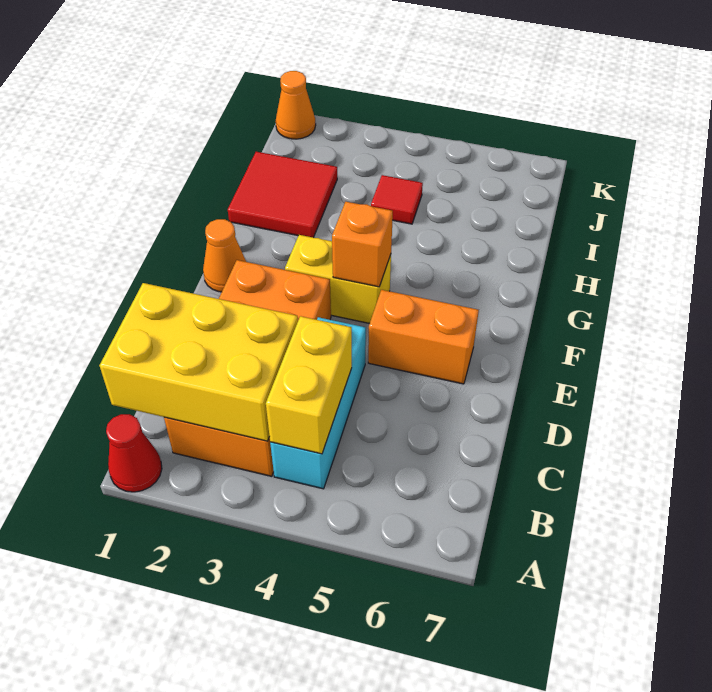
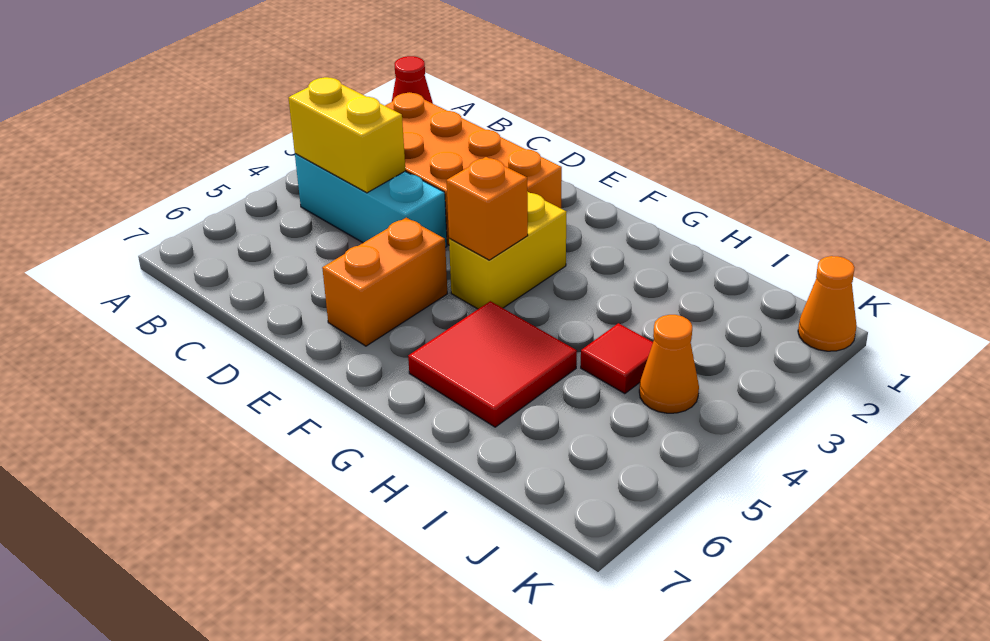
yellow 2x3 brick [99,283,298,441] -> none
orange 1x1 cone [203,219,246,292] -> orange 1x1 cone moved to [639,315,699,413]
red 2x2 tile [228,152,337,238] -> red 2x2 tile moved to [408,301,577,427]

